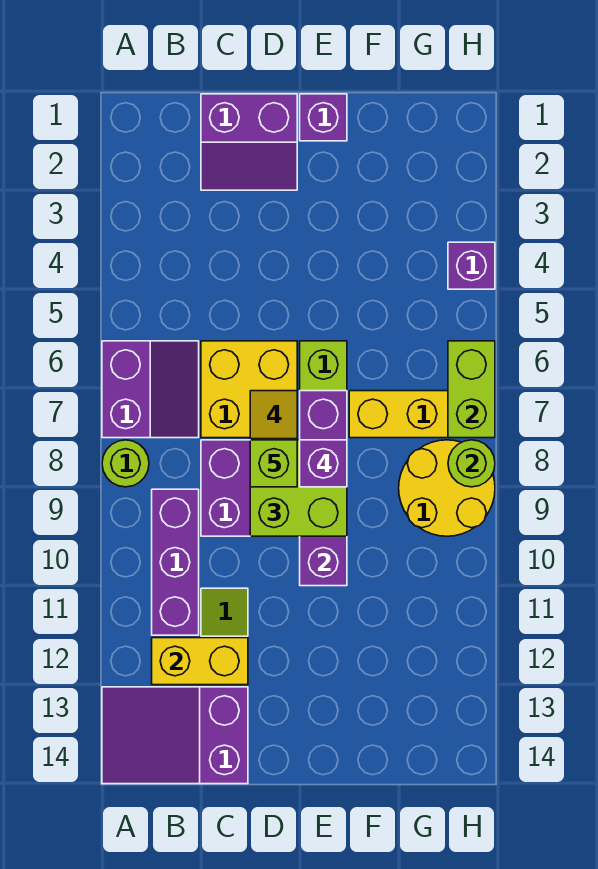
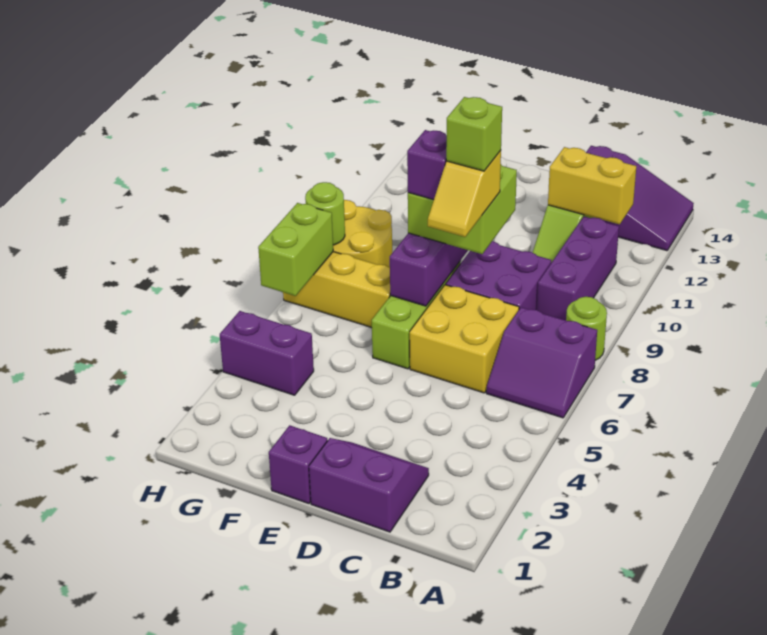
purple 2x2 slope [102,341,199,438] -> purple 2x2 slope turned to [486,307,597,418]
purple 1x1 brick [448,242,495,289] -> purple 1x2 brick [220,311,314,395]

